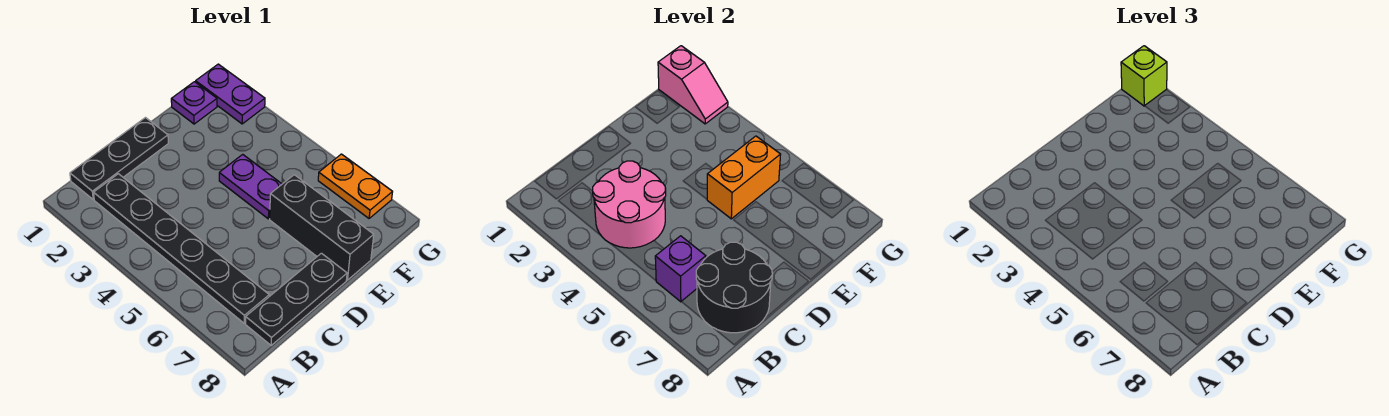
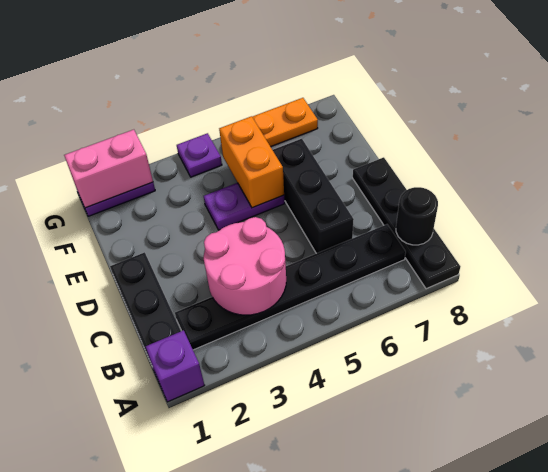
purple 1x1 brick [655,236,706,302] -> purple 1x1 brick moved to [146,330,205,402]
black 2x2 round brick [696,242,772,333] -> black 1x1 round brick [396,187,438,245]
black 1x3 plate [246,253,347,345] -> black 1x4 plate [353,157,460,289]
black 1x3 brick [270,175,374,280] -> black 1x3 brick turned to [273,139,354,254]
purple 1x1 plate [171,82,217,124] -> purple 1x1 plate moved to [177,133,222,177]
pink 1x2 slope [658,46,728,124] -> pink 1x2 brick [64,130,153,208]
lime 1x1 brick [1121,46,1167,106] -> none

